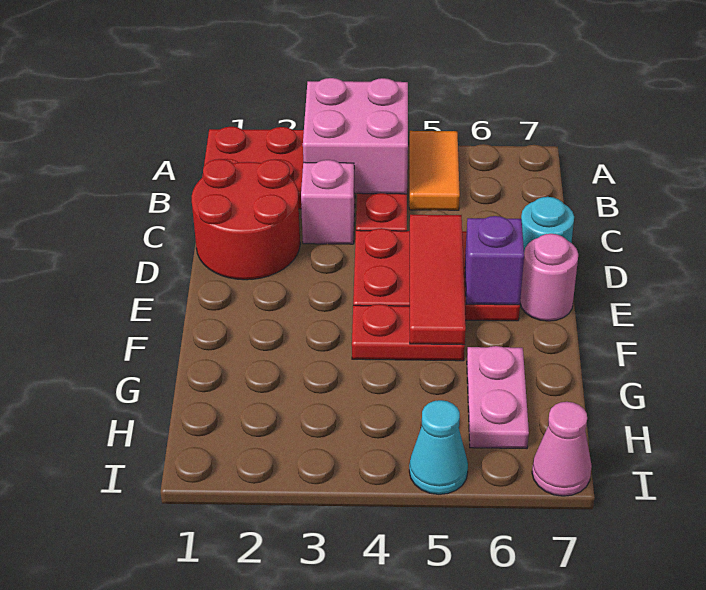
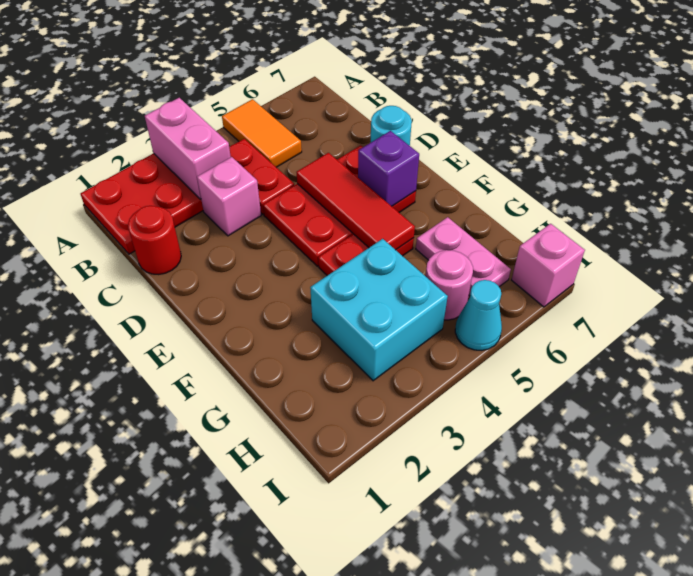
pink 2x2 brick [303,78,408,194] -> pink 1x2 brick [145,98,231,199]
red 2x2 round brick [192,159,300,280] -> red 1x1 round brick [128,206,181,274]
pink 1x1 round brick [520,234,578,321] -> pink 1x1 round brick moved to [426,250,473,320]
none -> cyan 2x2 brick [310,239,448,381]
pink 1x1 cone [532,402,592,496] -> pink 1x1 brick [512,224,585,307]

